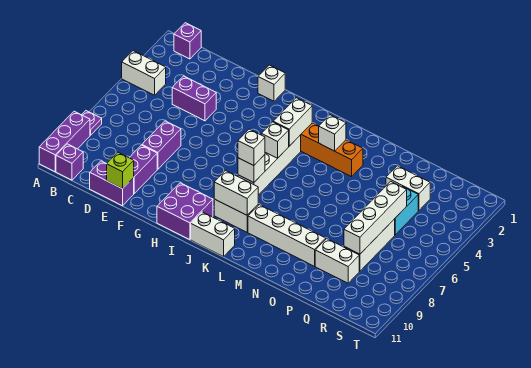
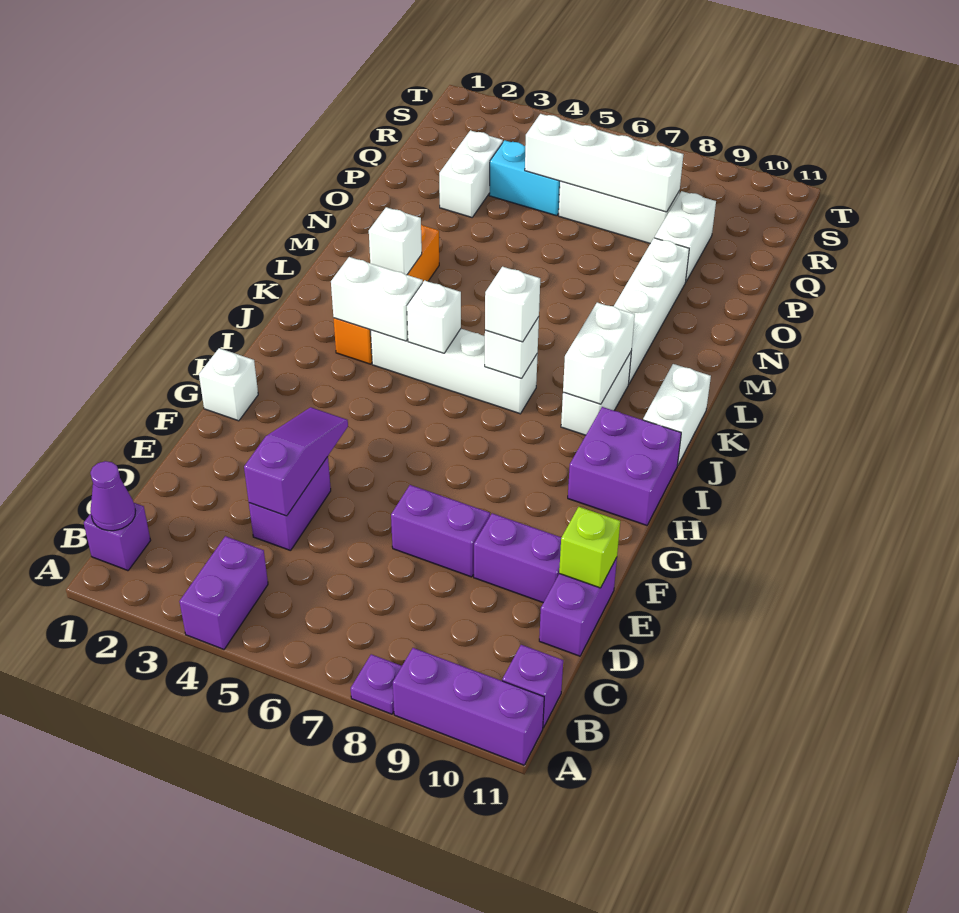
white 1x2 brick [122,51,166,95] -> purple 1x2 brick [179,536,268,649]
none -> purple 1x1 cone [90,461,135,531]
none -> purple 1x3 slope [244,407,348,516]

